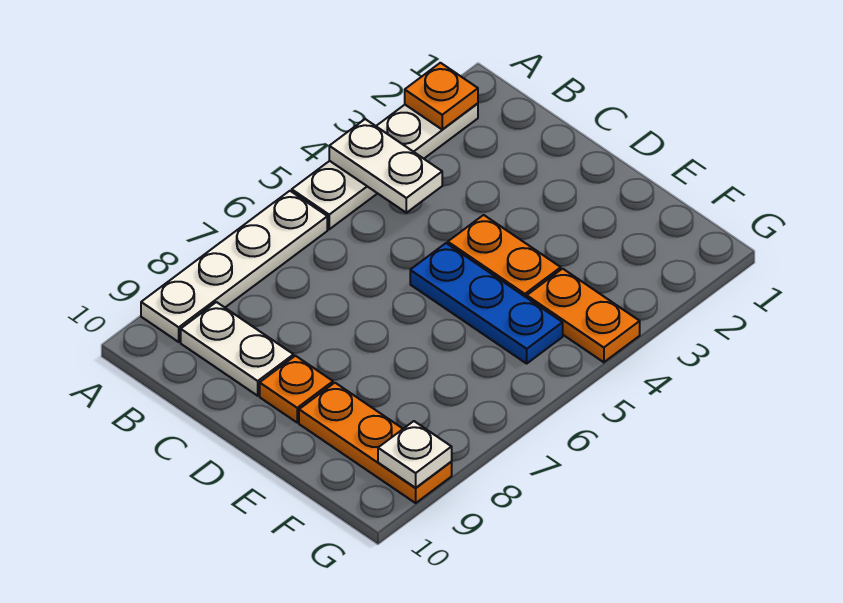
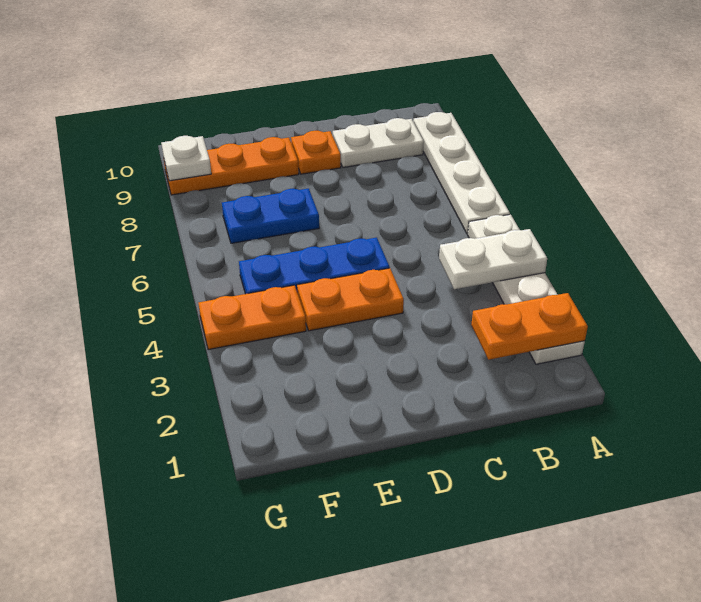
orange 1x1 plate [405,63,478,130] -> orange 1x2 plate [471,293,588,360]
none -> blue 1x2 plate [222,188,319,243]

